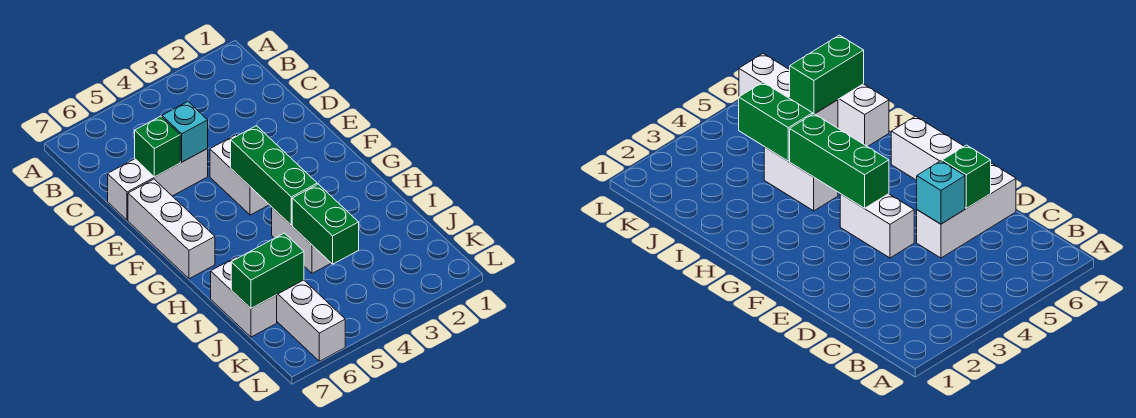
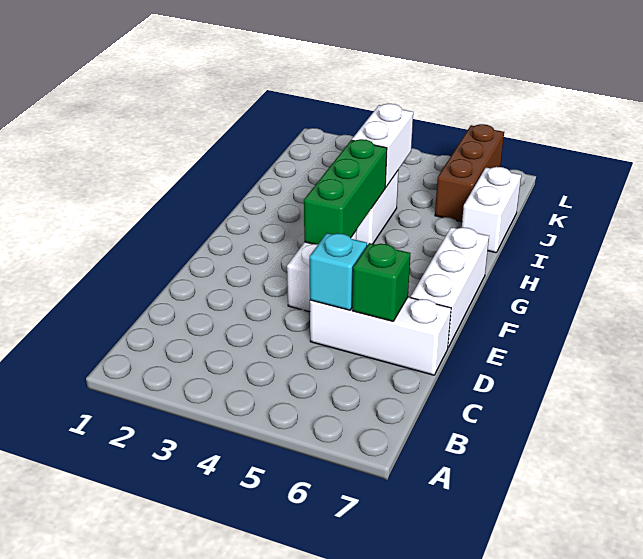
green 1x2 brick [292,184,359,264] -> white 1x2 brick [352,104,413,188]
white 1x3 brick [277,280,345,361] -> brown 1x3 brick [435,124,504,222]
green 1x2 brick [231,233,304,308] -> none

